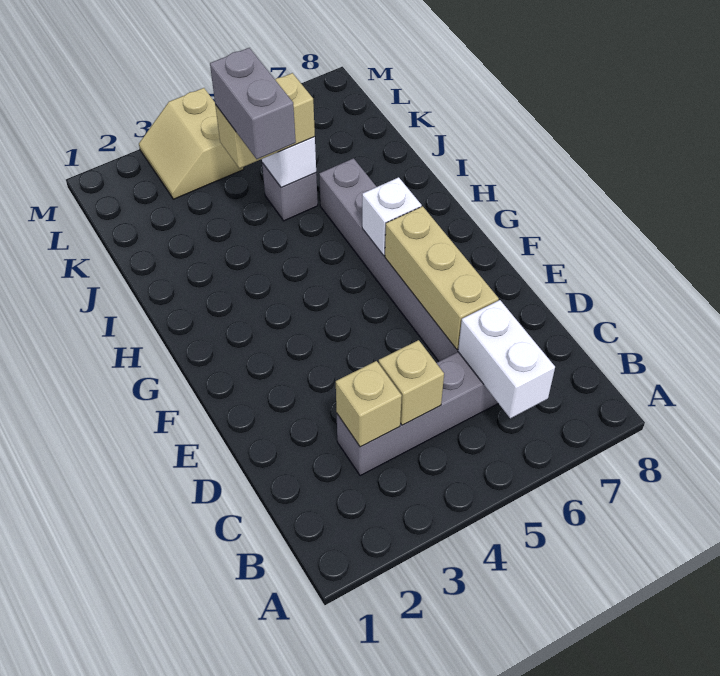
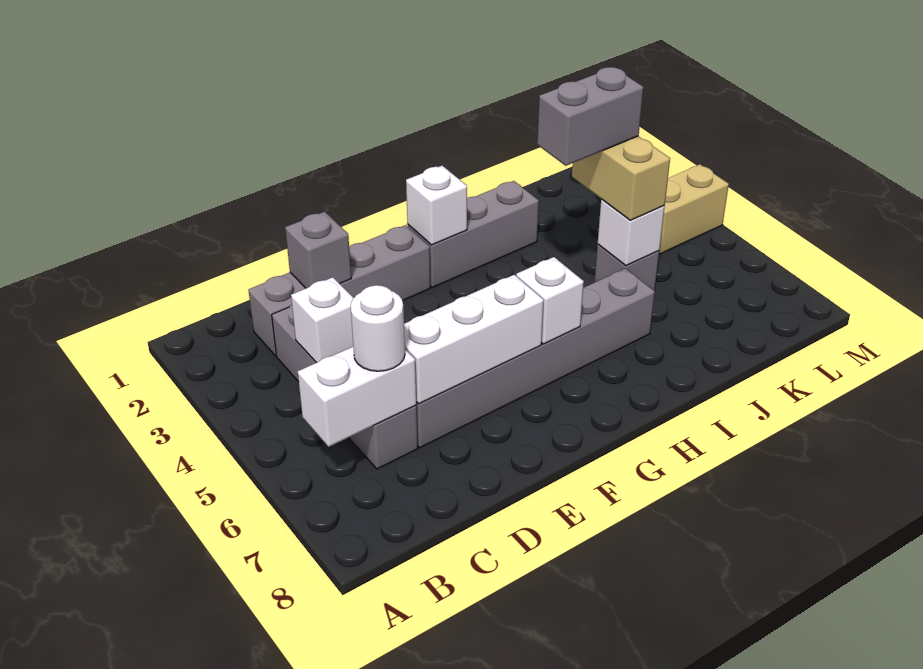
none -> grey 1x4 brick [248,225,430,356]
tan 1x1 brick [336,361,402,447] -> none
tan 1x1 brick [379,340,444,425] -> white 1x1 brick [291,277,353,363]
none -> white 1x1 round brick [351,285,405,371]
none -> grey 1x1 brick [285,212,351,288]
tan 1x3 brick [385,206,499,350] -> white 1x3 brick [404,275,544,404]
none -> grey 1x3 brick [408,181,539,287]
none -> white 1x1 brick [406,166,467,245]

